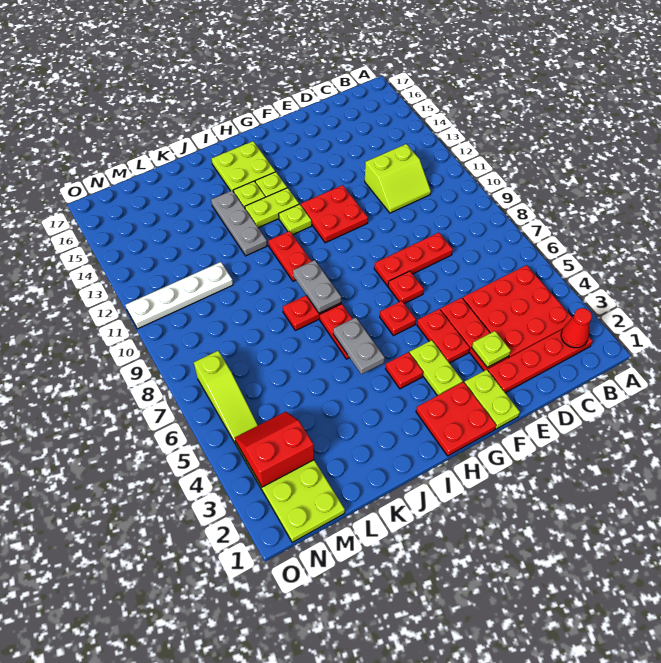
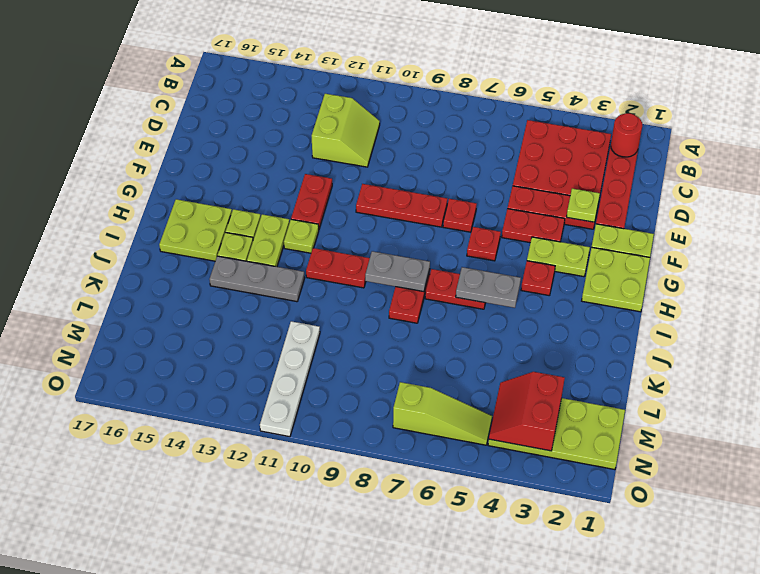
red 1x1 cone [561,308,592,348] -> red 1x1 round brick [611,113,642,157]
red 1x3 plate [374,233,453,286] -> red 1x3 plate turned to [356,184,447,227]
red 2x2 plate [301,185,368,243] -> red 1x2 plate [291,174,332,229]
red 2x2 plate [416,382,496,456] -> lime 2x2 plate [582,247,650,312]

